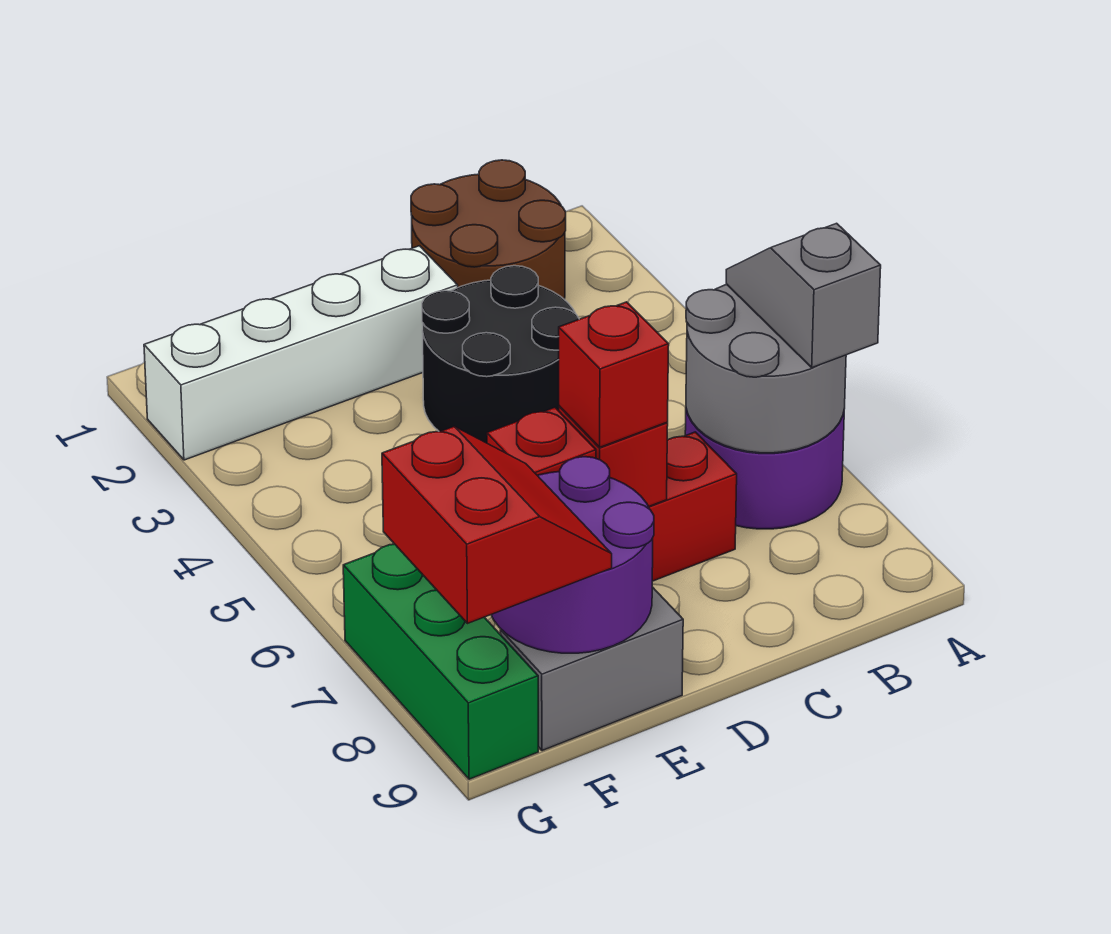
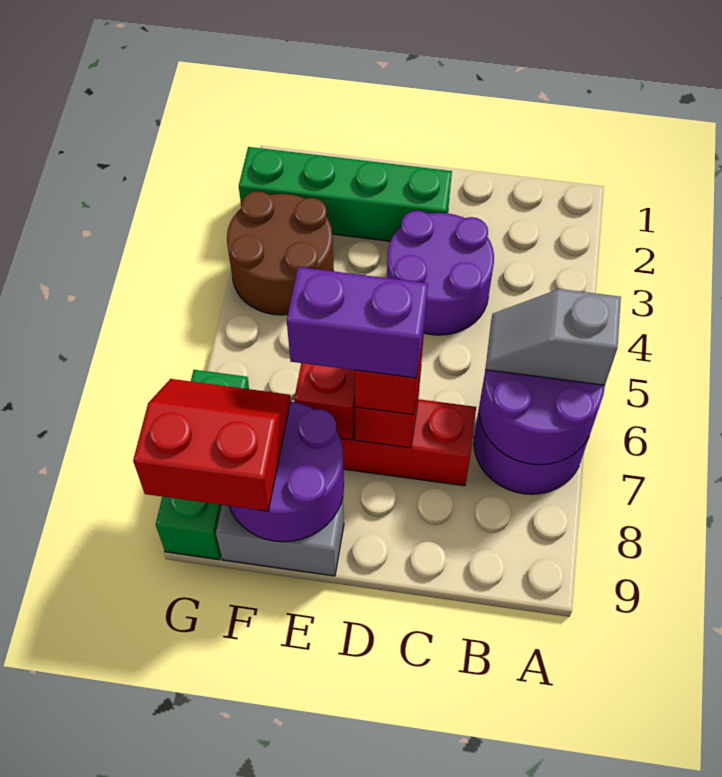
grey 2x2 round brick [686,285,846,453] -> purple 2x2 round brick [479,370,605,465]
grey 1x2 slope [726,223,881,368] -> grey 1x2 slope turned to [485,289,621,385]
brown 2x2 round brick [411,160,566,299] -> brown 2x2 round brick moved to [227,191,334,315]
black 2x2 round brick [422,266,579,443] -> purple 2x2 round brick [387,211,494,335]
white 1x4 brick [144,246,458,460] -> green 1x4 brick [239,147,452,241]
none -> purple 1x2 brick [287,267,428,378]
red 2x2 slope [382,427,612,623] -> red 2x2 slope turned to [133,379,291,511]

